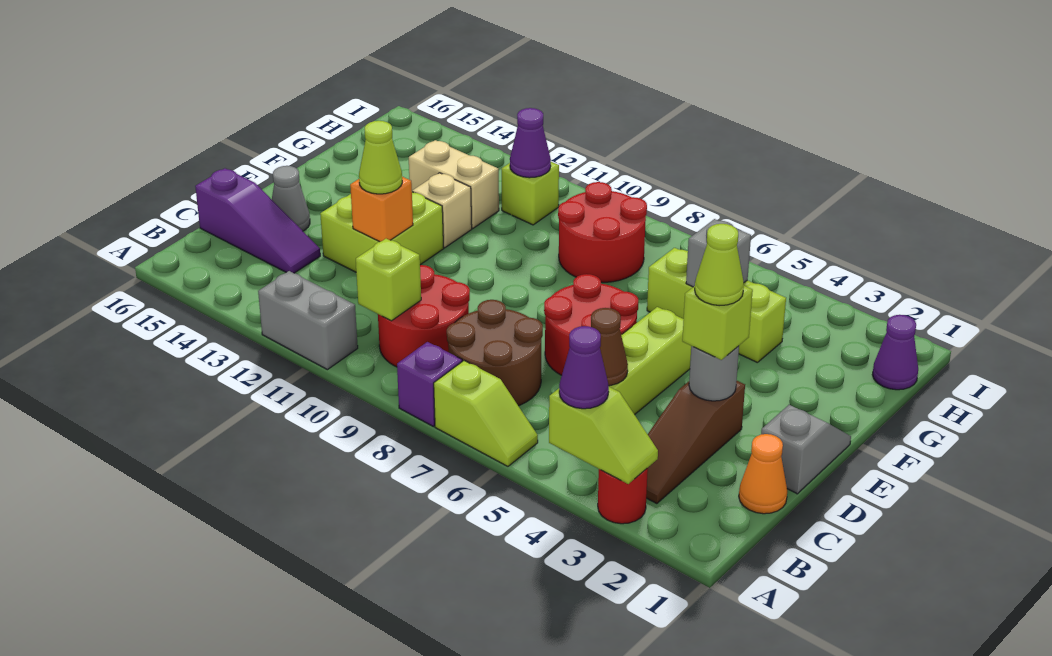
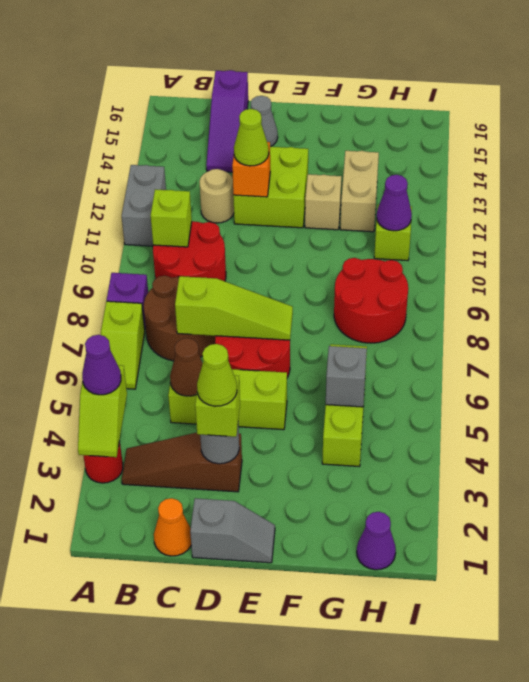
none -> lime 1x3 slope [175,276,293,340]
none -> tan 1x1 round brick [199,169,234,223]

